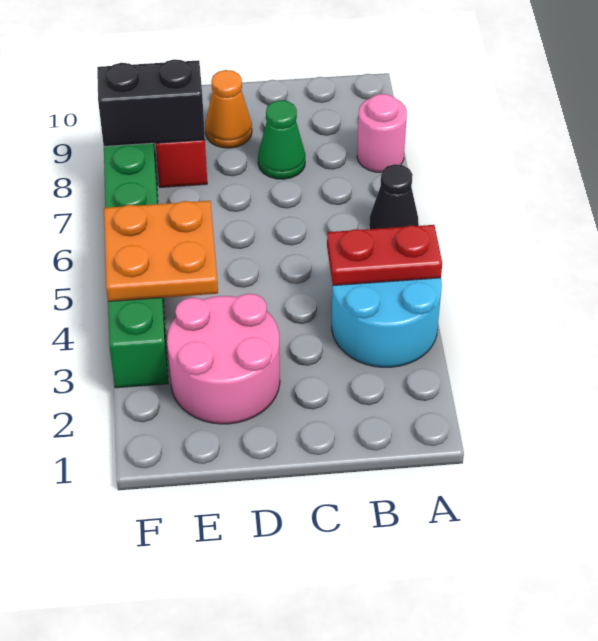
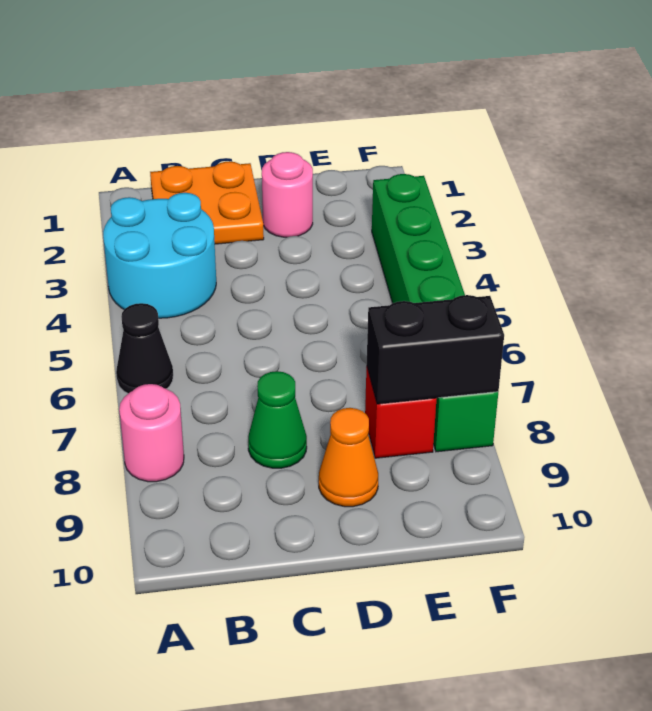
red 1x2 plate [327,225,442,285] -> none
pink 2x2 round brick [167,293,280,424] -> pink 1x1 round brick [262,152,313,237]
orange 2x2 plate [104,201,218,301] -> orange 2x2 plate moved to [150,161,264,244]

